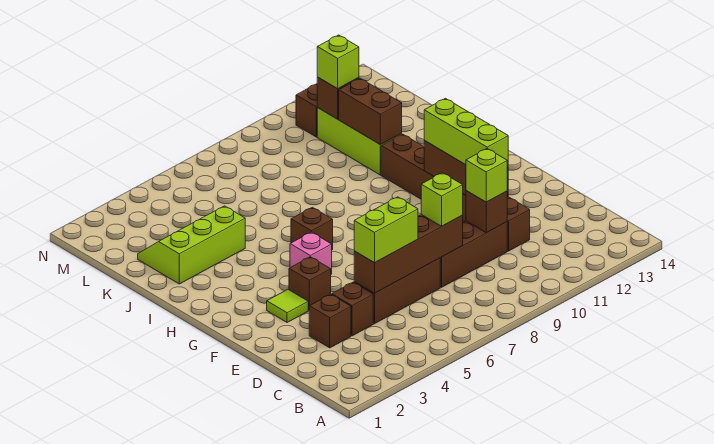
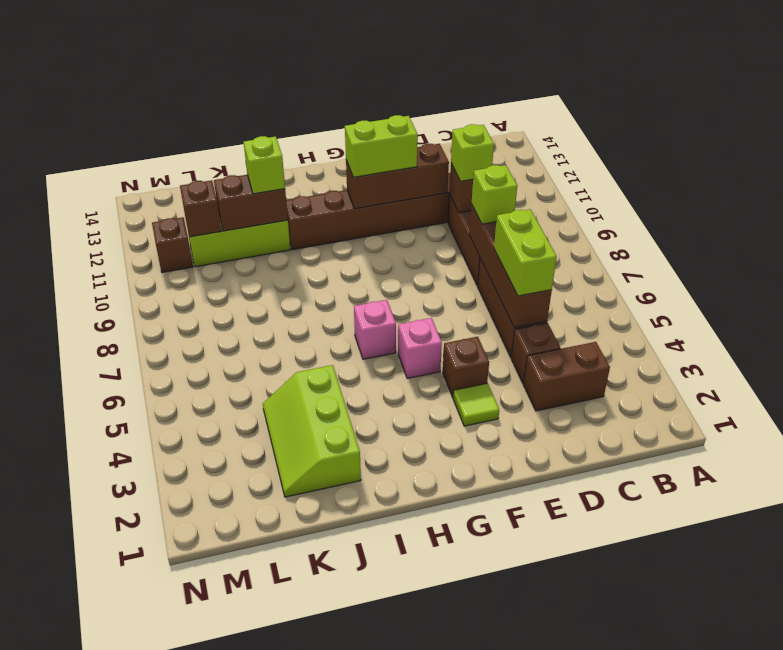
brown 1x1 brick [309,294,351,348] -> brown 1x2 brick [524,342,610,411]
lime 1x3 brick [424,98,508,166] -> lime 1x2 brick [345,115,418,177]
brown 1x1 brick [291,207,333,250] -> pink 1x1 brick [354,300,396,359]
lime 1x1 brick [317,35,359,89] -> lime 1x1 brick moved to [244,136,285,194]

